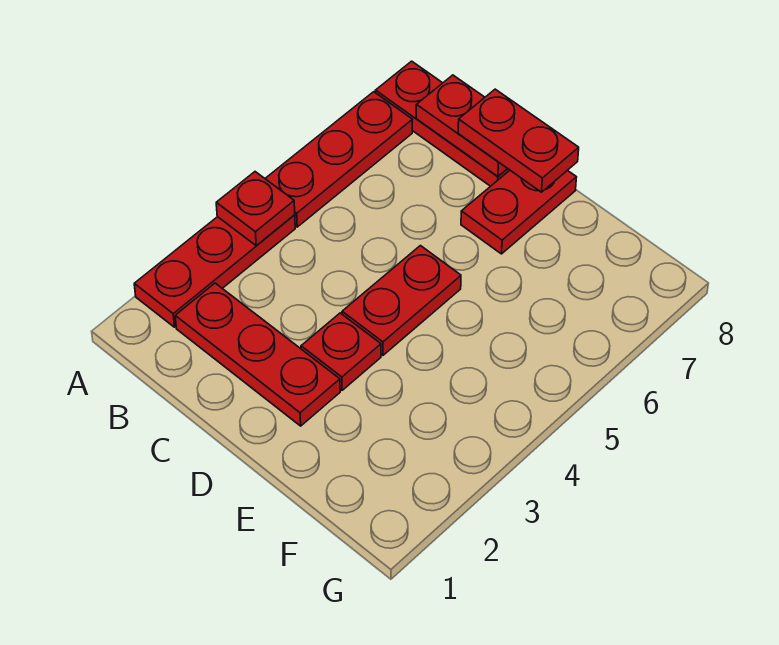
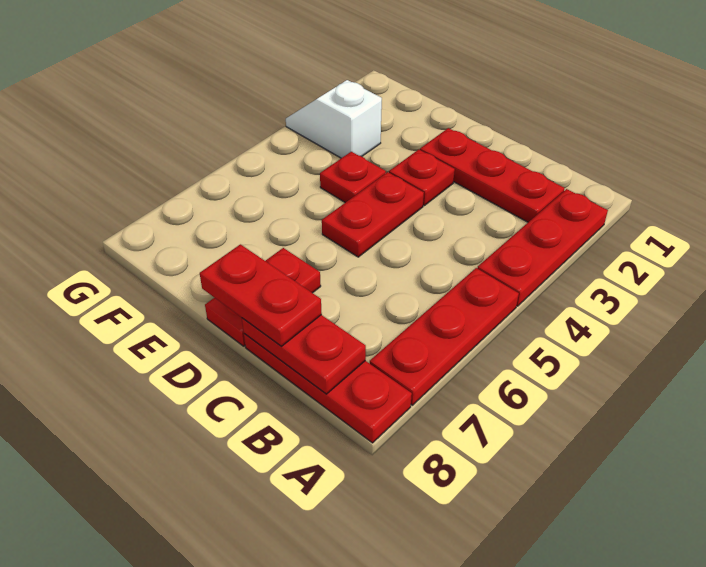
red 1x1 plate [216,172,295,245] -> red 1x1 plate moved to [320,152,386,203]
none -> white 1x2 slope [286,80,382,158]

